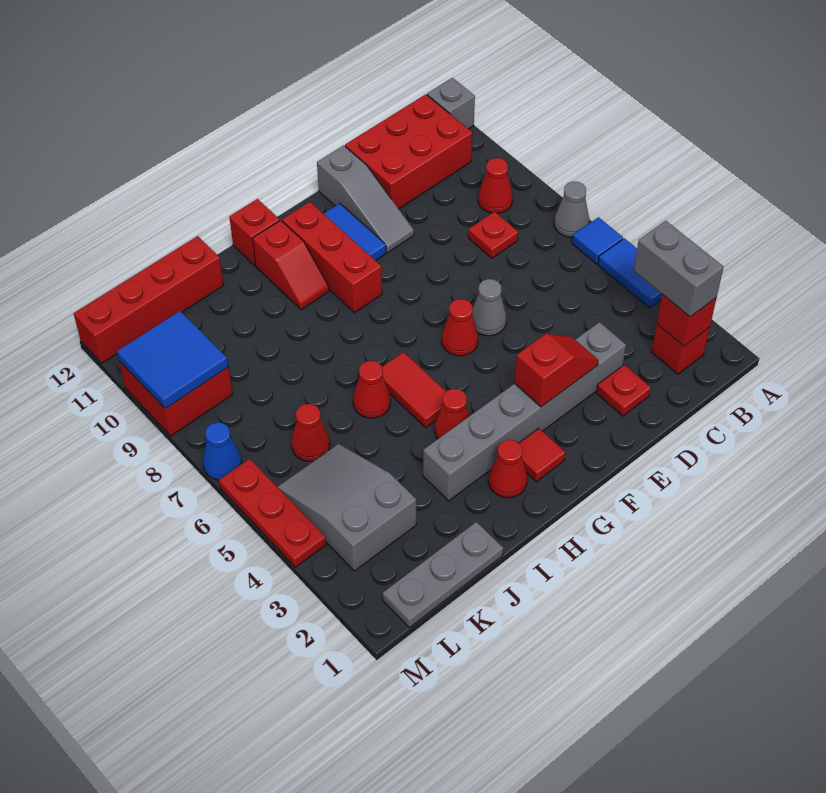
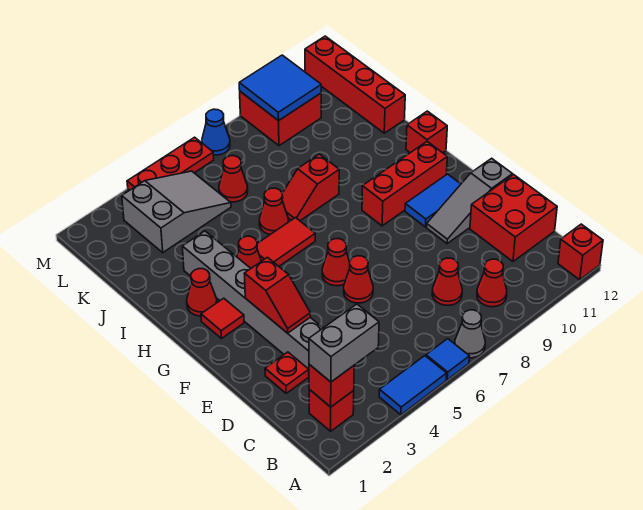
grey 1x1 brick [427,78,475,129] -> red 1x1 brick [558,224,603,280]
red 2x3 brick [345,94,472,209] -> red 2x2 brick [470,175,557,261]
red 1x1 plate [468,212,518,258] -> red 1x1 cone [432,258,462,305]
grey 1x1 cone [472,279,506,336] -> red 1x1 cone [344,256,373,303]
red 1x2 slope [252,220,329,310] -> red 1x2 slope moved to [282,154,339,221]
grey 1x3 plate [383,522,503,628] -> none

